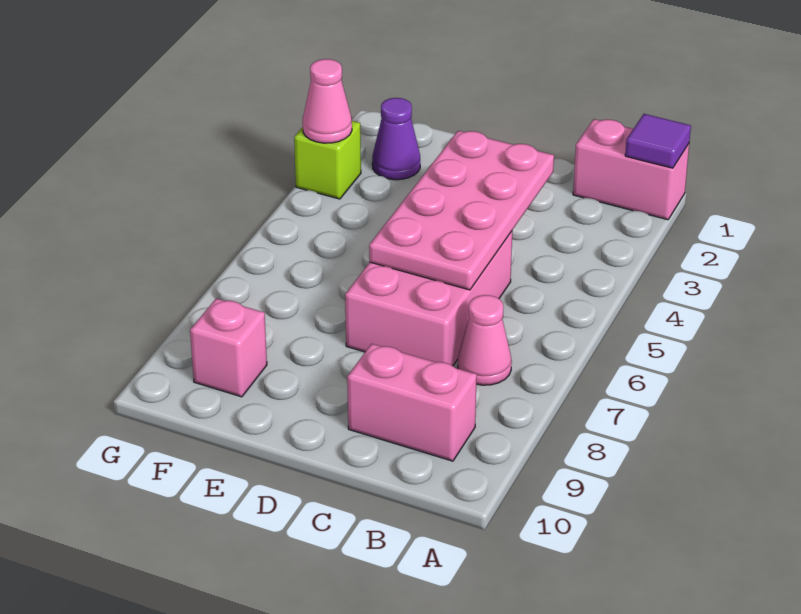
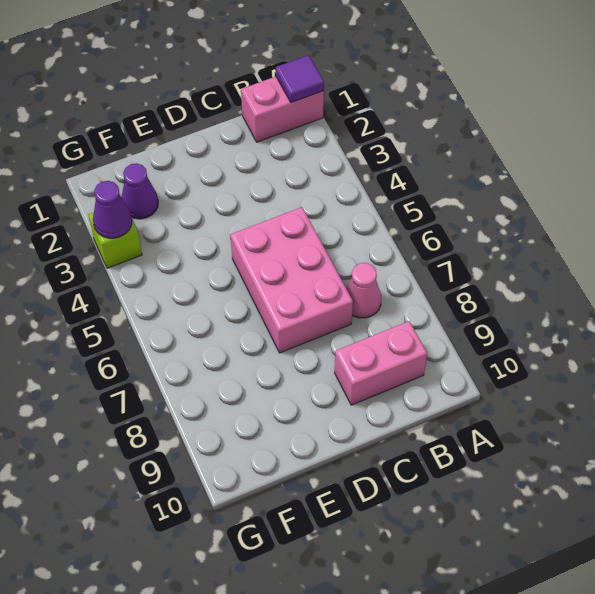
pink 2x4 plate [369,131,554,290] -> none
pink 1x1 brick [190,298,267,397] -> none
pink 1x1 cone [303,59,352,143] -> purple 1x1 cone [93,181,132,238]

